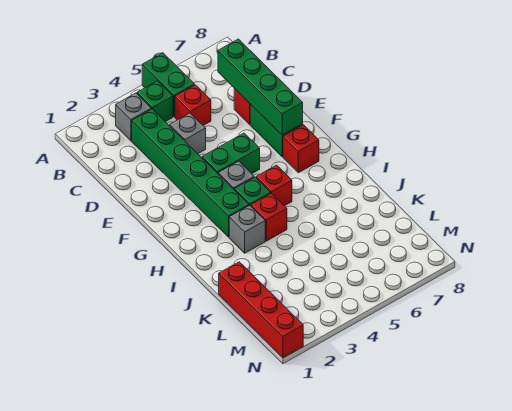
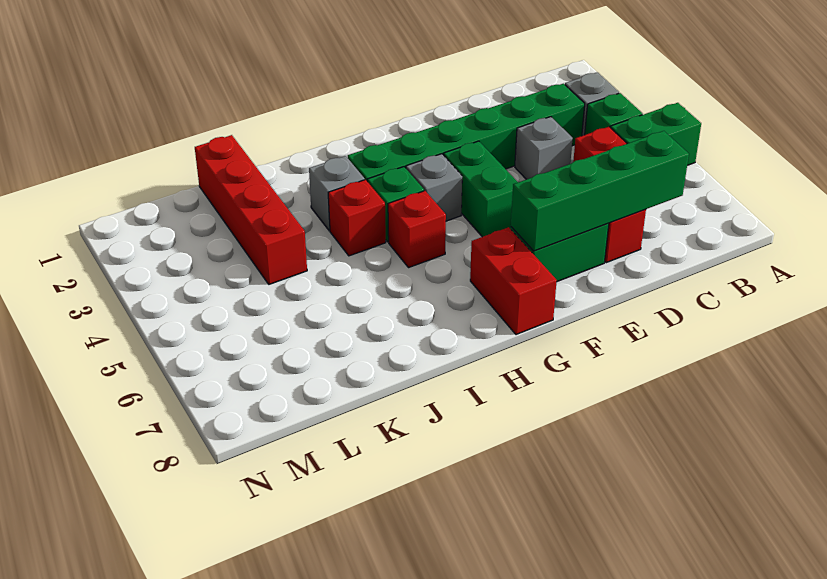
red 1x1 brick [283,125,319,173] -> red 1x2 brick [470,227,557,335]
red 1x4 brick [219,262,303,358] -> red 1x4 brick turned to [195,135,307,284]

